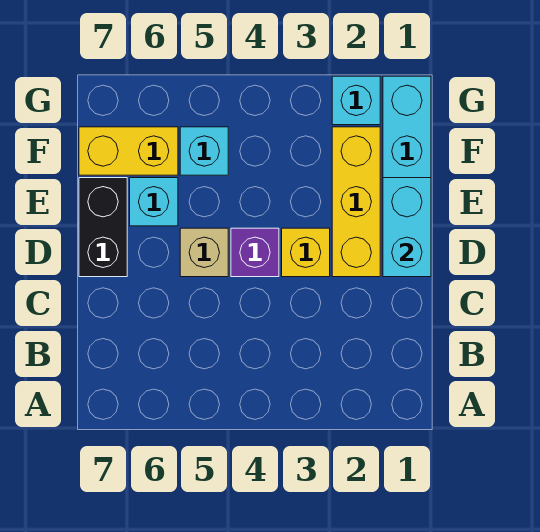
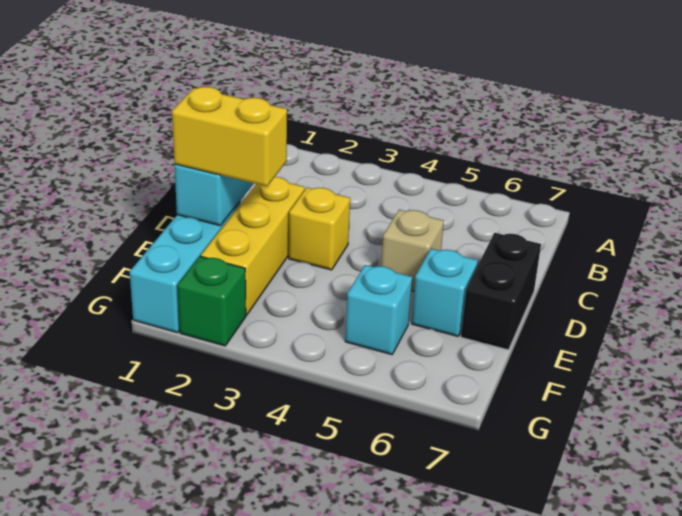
purple 1x1 brick [231,228,279,277] -> none
yellow 1x2 brick [79,127,178,175] -> yellow 1x2 brick moved to [172,87,287,186]
cyan 1x1 brick [332,76,380,125] -> green 1x1 brick [178,256,246,346]

